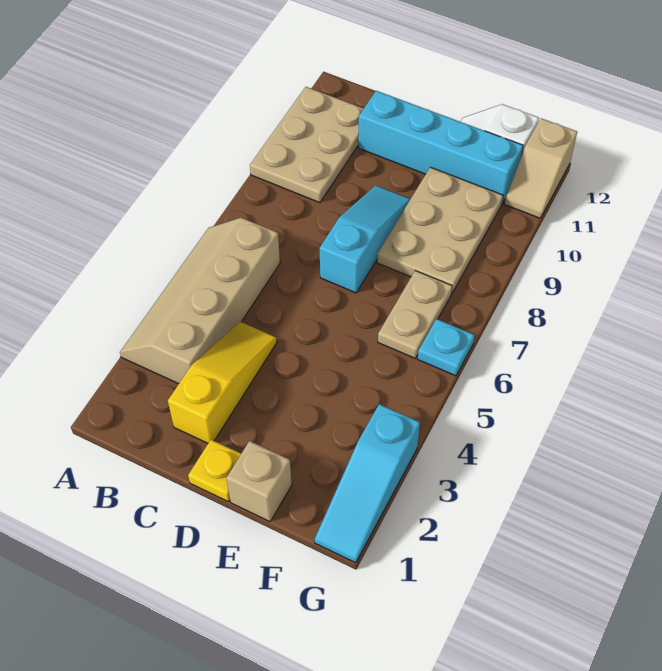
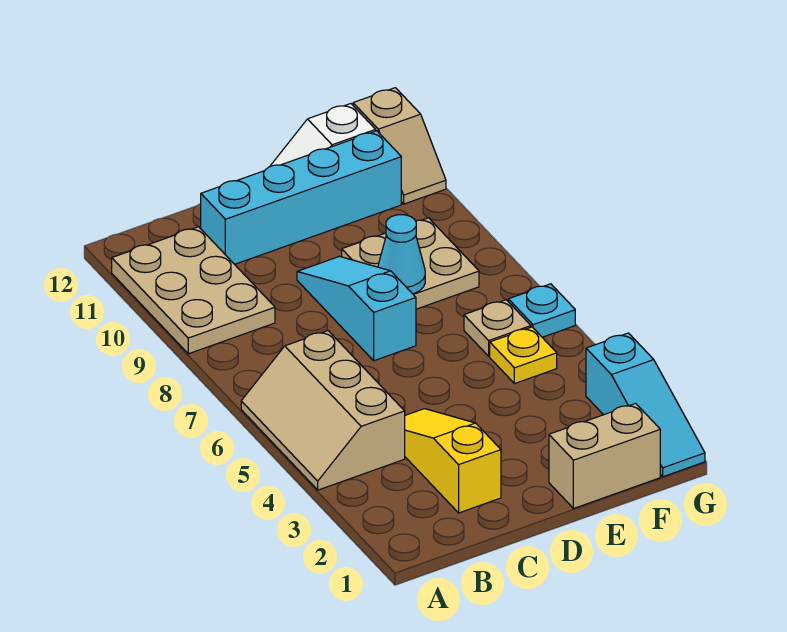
tan 2x4 slope [120,218,280,384] -> tan 2x3 slope [241,331,405,490]
yellow 1x1 plate [188,440,241,502] -> yellow 1x1 plate moved to [490,327,557,384]
tan 1x1 brick [226,441,292,521] -> tan 1x2 brick [549,403,660,509]
tan 2x3 plate [377,167,503,293] -> tan 2x2 plate [342,218,479,309]
none -> cyan 1x1 cone [378,215,425,294]
tan 1x2 plate [378,271,452,358] -> tan 1x1 plate [464,300,531,356]

